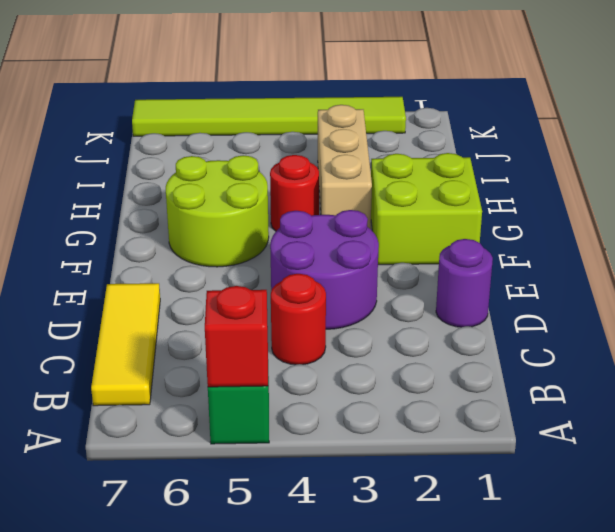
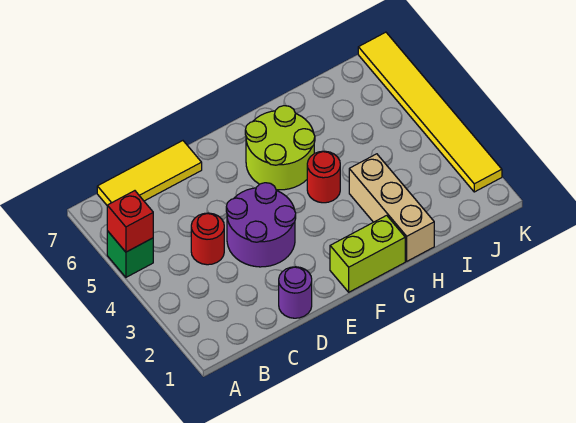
lime 2x2 brick [371,153,482,265] -> lime 1x2 brick [330,215,405,292]
tan 1x3 brick [318,105,372,229] -> tan 1x3 brick turned to [349,154,434,261]
lime 1x6 tile [132,97,406,136] -> yellow 1x6 tile [358,32,502,192]

